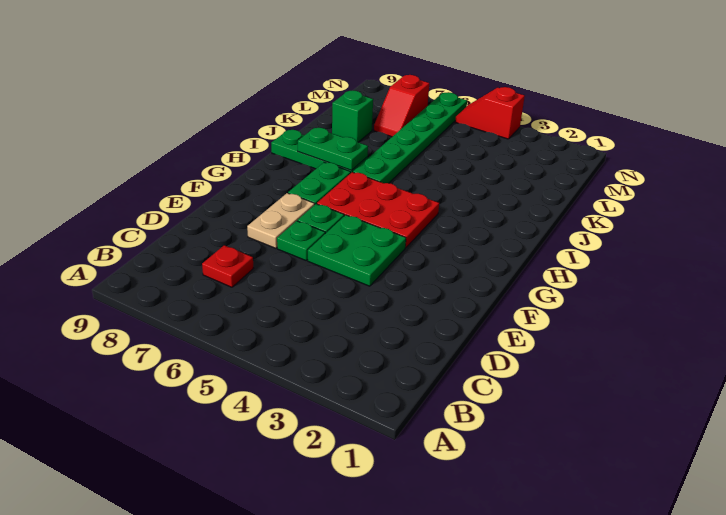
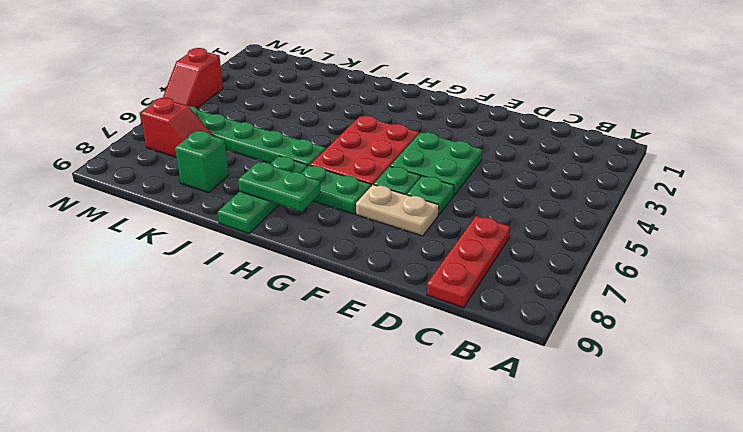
red 1x1 plate [202,245,253,287] -> red 1x3 plate [427,216,510,308]
green 1x2 plate [298,128,368,170] -> green 1x2 plate turned to [238,162,321,212]

